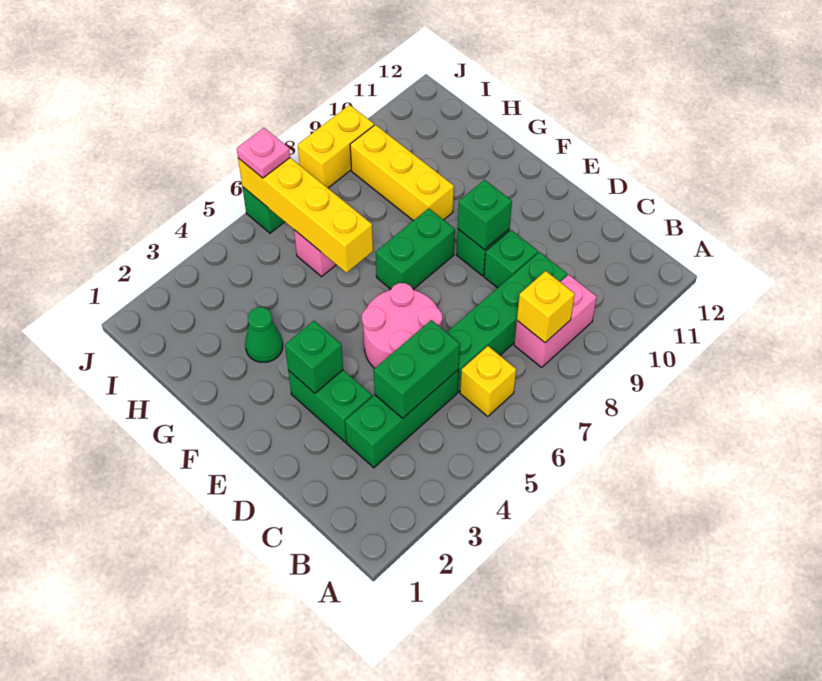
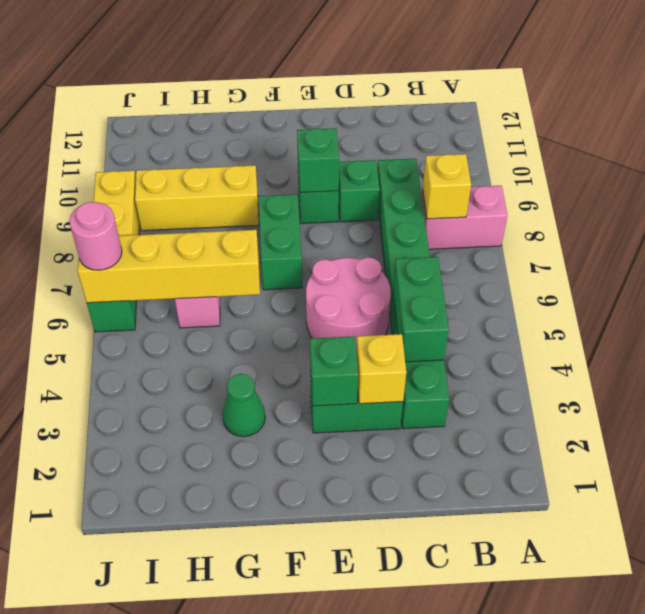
yellow 1x1 brick [460,346,516,416] -> yellow 1x1 brick moved to [356,334,406,404]
pink 1x2 brick [514,275,597,367] -> pink 1x2 brick turned to [422,186,507,249]
pink 1x1 plate [237,128,290,178] -> pink 1x1 round brick [69,202,122,270]

